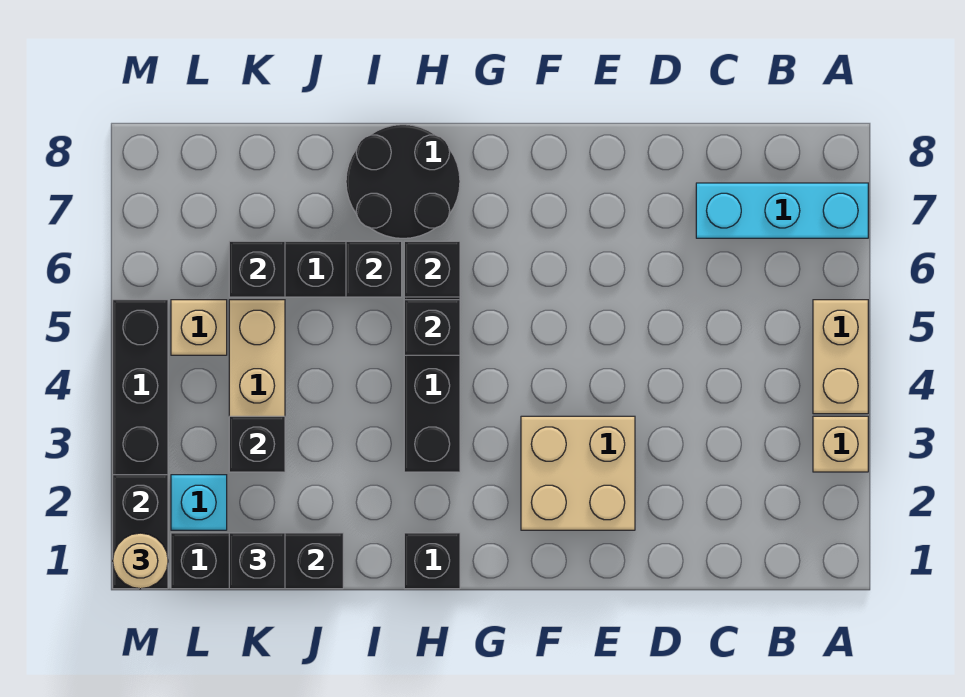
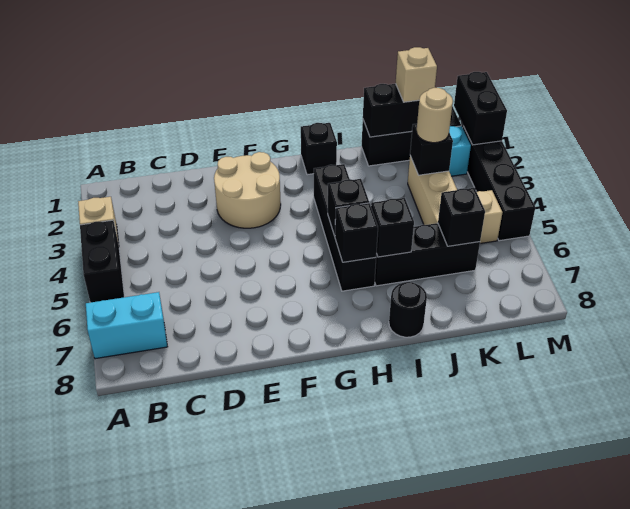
tan 1x2 brick [813,300,868,414] -> black 1x2 brick [80,220,124,303]
cyan 1x3 brick [696,183,868,238] -> cyan 1x2 brick [86,292,167,359]
tan 2x2 brick [521,416,635,530] -> tan 2x2 round brick [214,152,281,228]
black 2x2 round brick [346,125,460,238] -> black 1x1 round brick [389,282,427,337]
black 1x1 brick [229,533,285,589] -> tan 1x1 brick [396,47,437,102]
tan 1x1 round brick [113,533,168,589] -> tan 1x1 round brick moved to [417,88,453,143]

